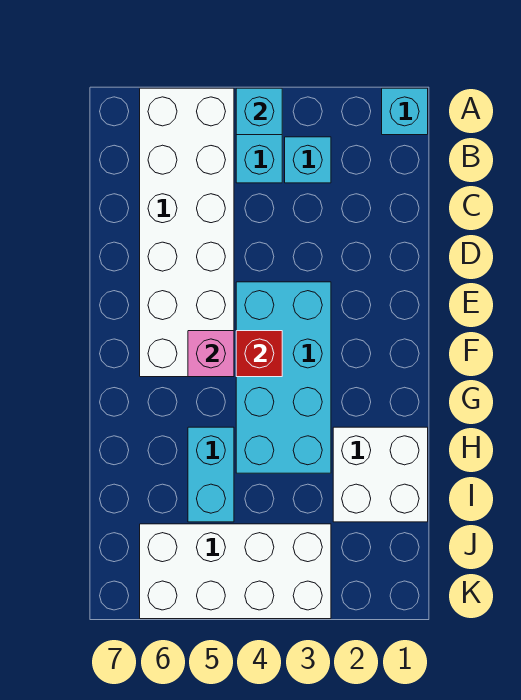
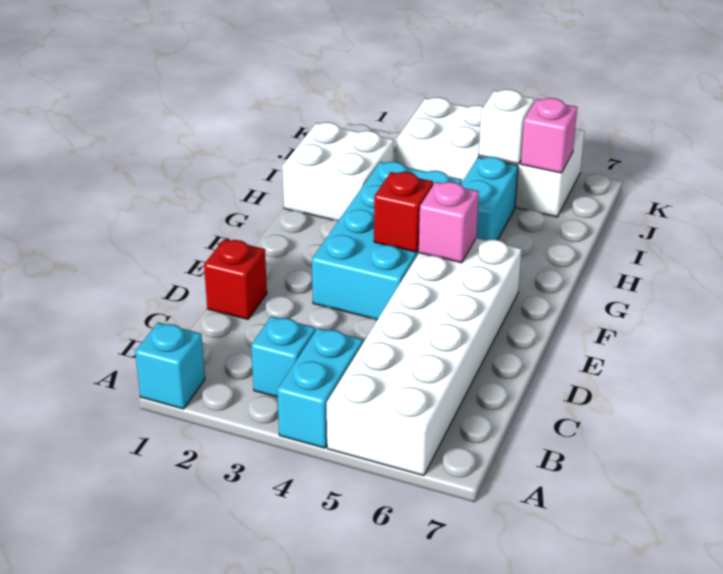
cyan 1x1 brick [236,88,282,135] -> none
none -> red 1x1 brick [204,239,267,319]
none -> white 1x1 brick [479,90,534,164]
none -> pink 1x1 brick [521,98,577,173]

